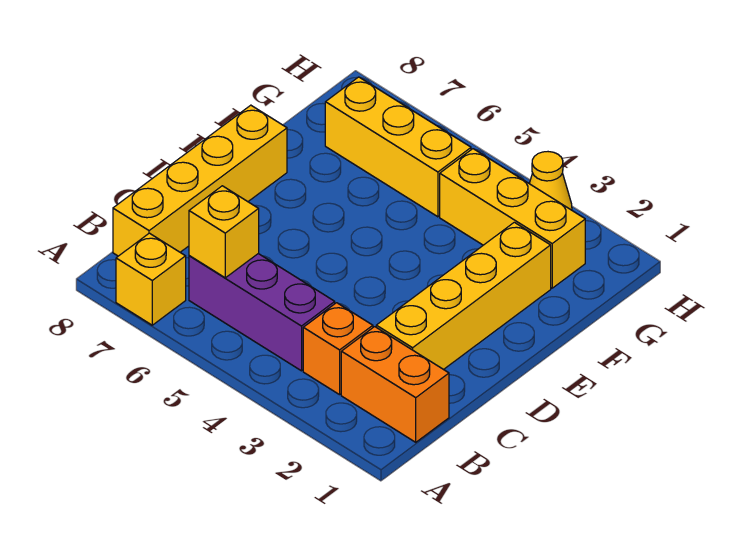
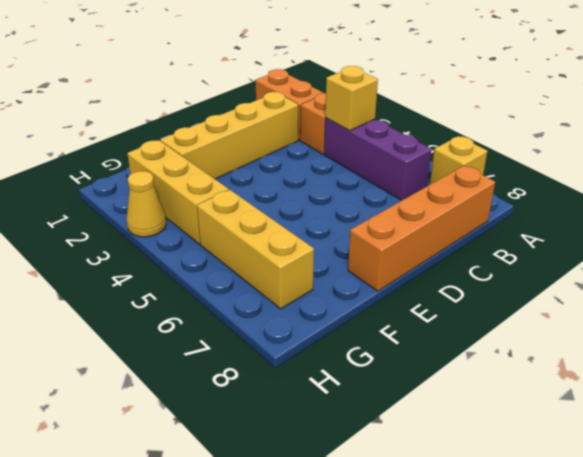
yellow 1x1 brick [189,186,259,278] -> yellow 1x1 brick moved to [325,66,378,131]
yellow 1x4 brick [113,105,287,256] -> orange 1x4 brick [348,166,495,291]

